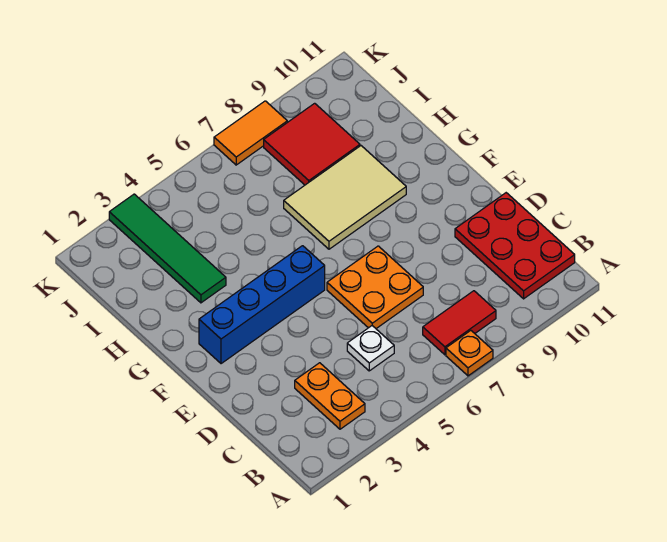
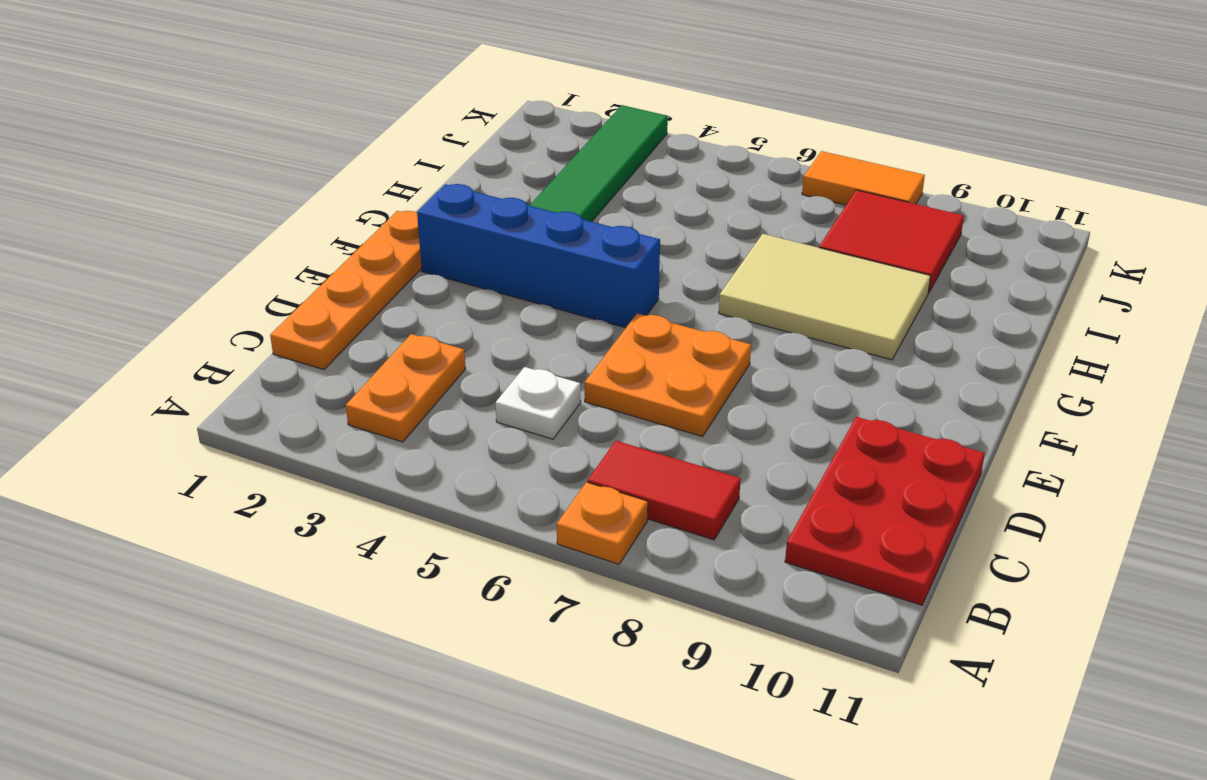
none -> orange 1x4 plate [270,211,422,370]

